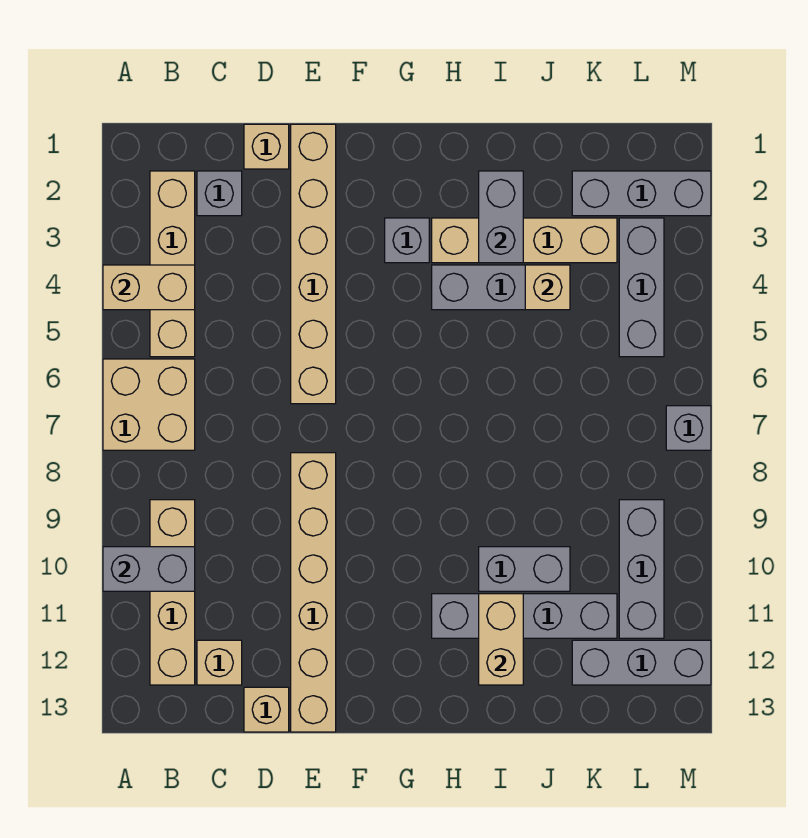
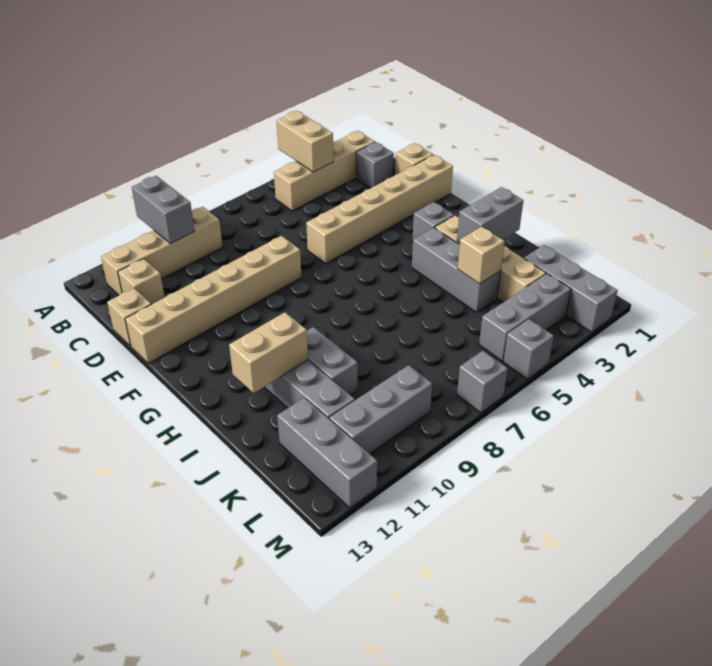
tan 2x2 brick [103,359,195,450] -> none
none -> grey 1x1 brick [503,319,554,379]

